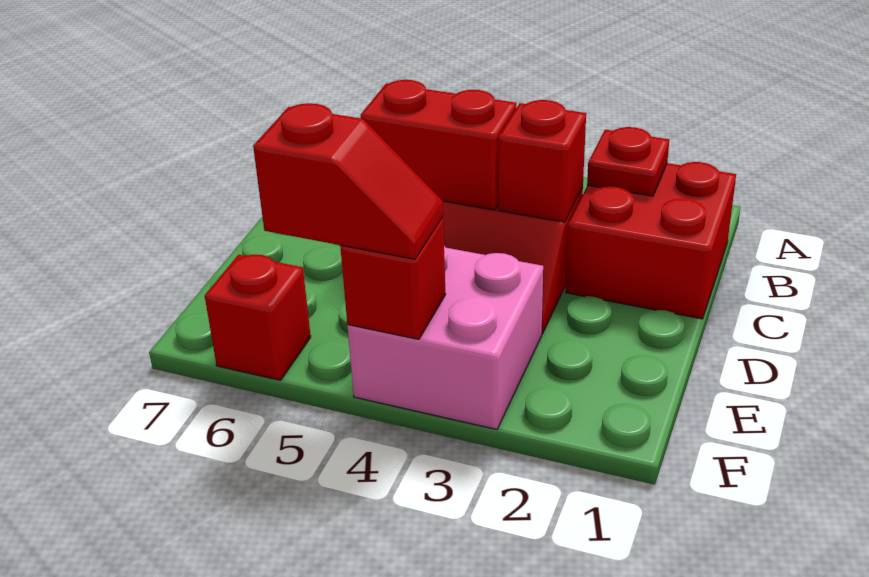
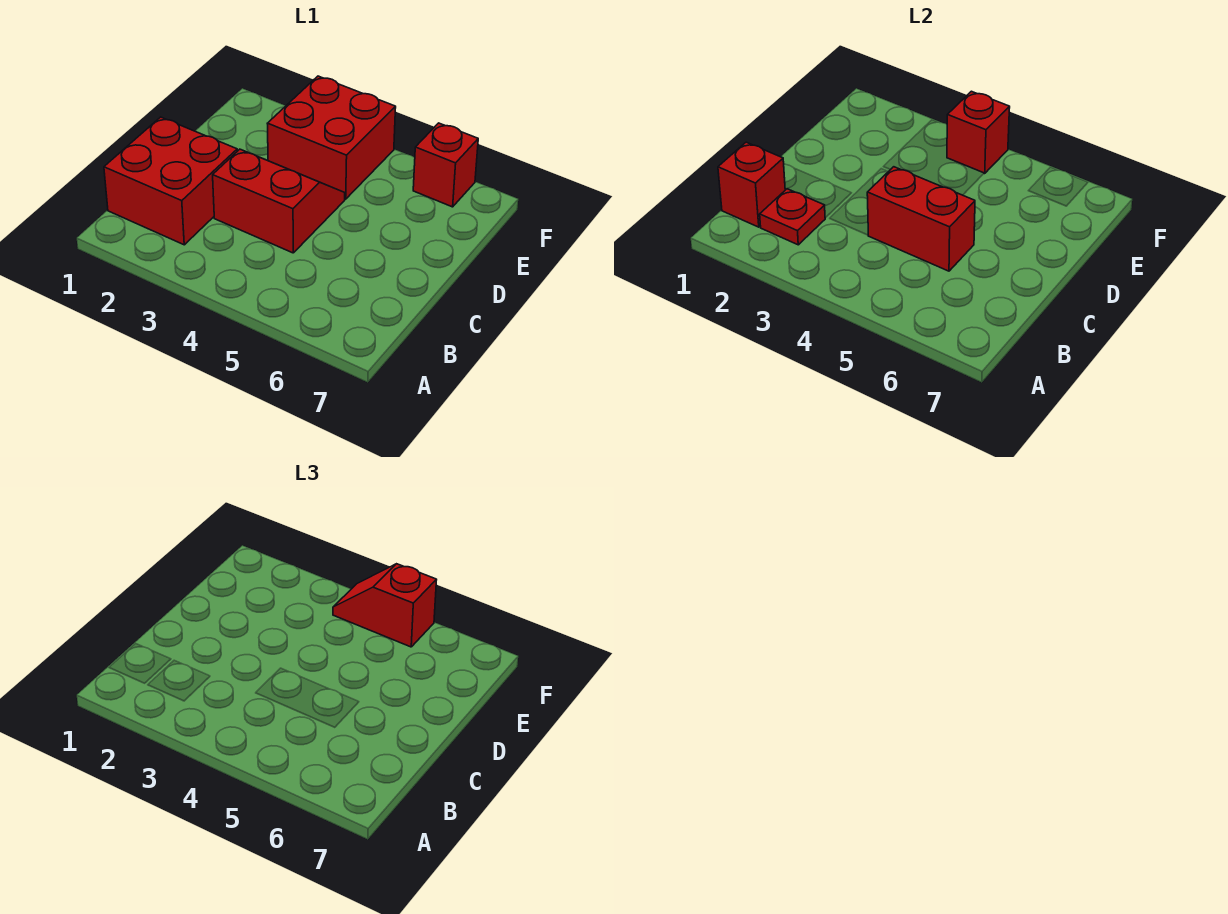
red 1x1 brick [499,100,586,222] -> red 1x1 brick moved to [718,142,785,227]
pink 2x2 brick [347,246,543,429] -> red 2x2 brick [267,76,396,199]

